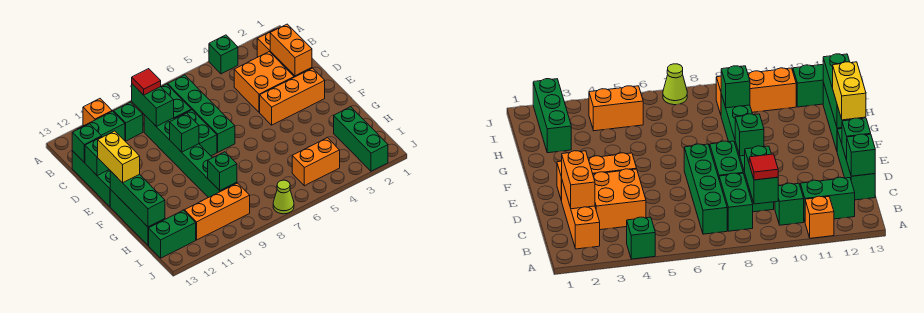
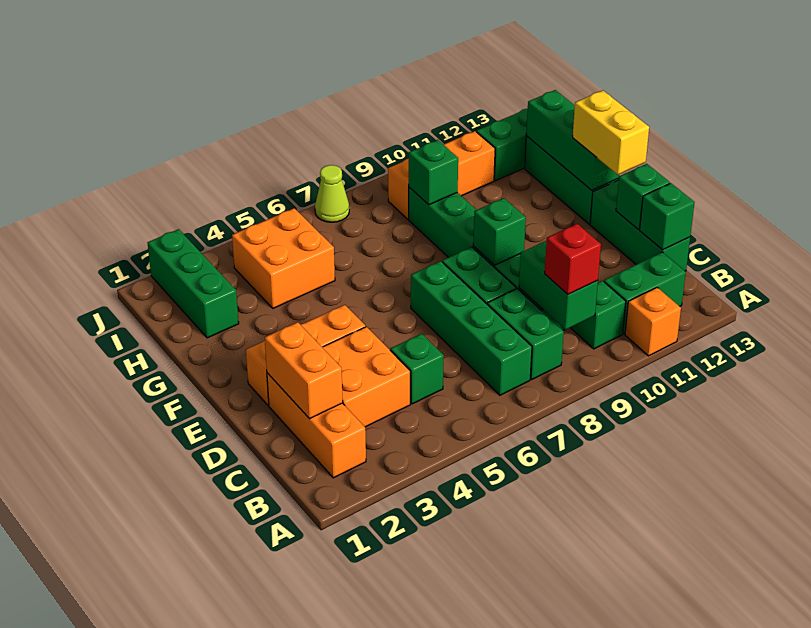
green 1x1 brick [209,35,238,74] -> green 1x1 brick moved to [390,334,444,404]
red 1x1 tile [132,69,161,95] -> red 1x1 brick [545,224,601,294]
orange 1x2 brick [292,138,340,186] -> orange 2x2 brick [232,208,335,308]

